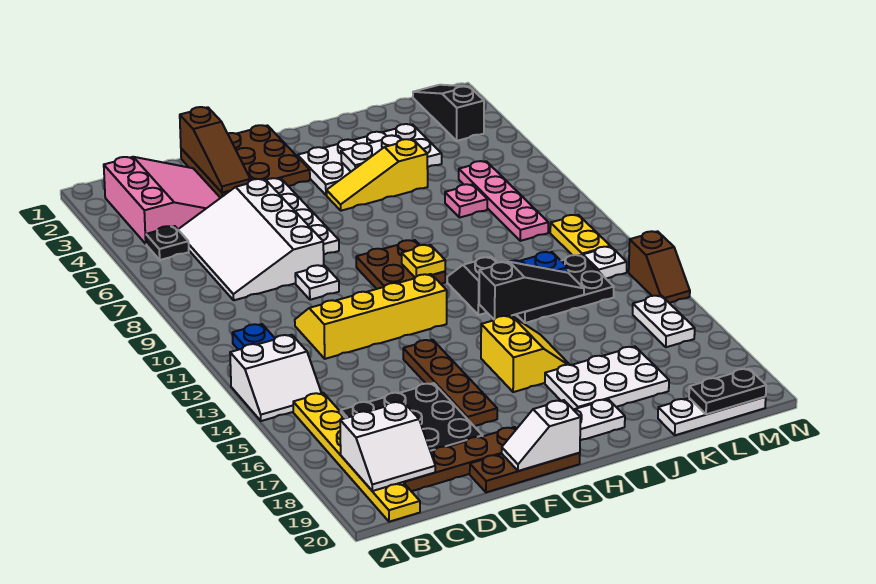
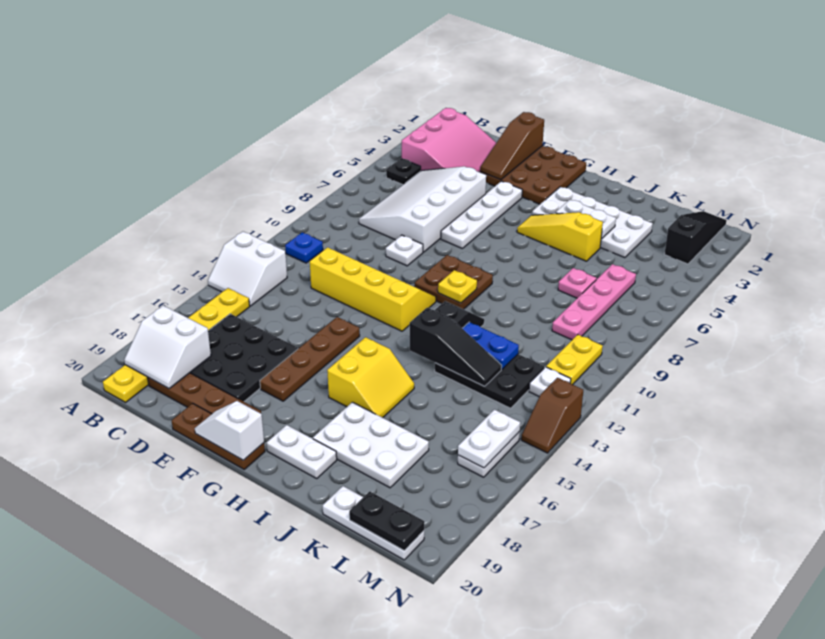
none -> white 1x2 plate [458,410,520,468]

